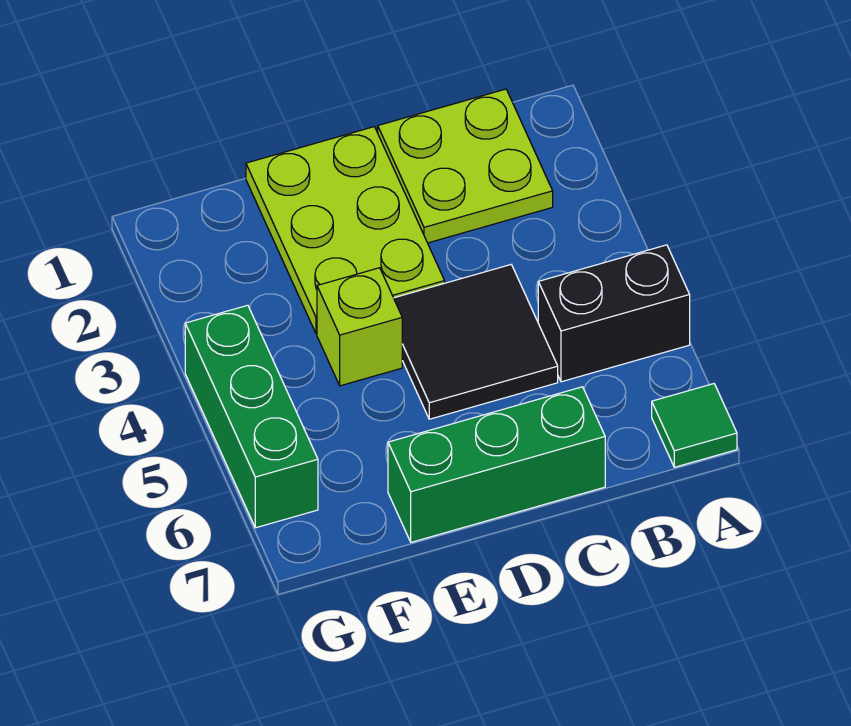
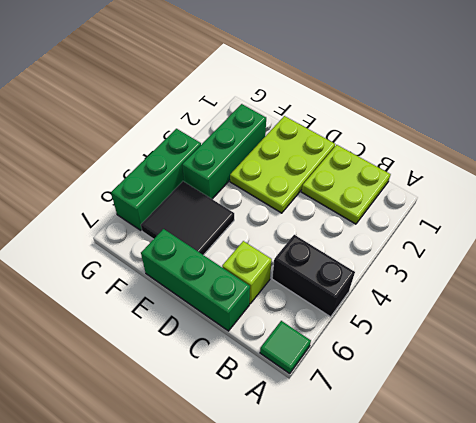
black 2x2 tile [394,265,558,419] -> black 2x2 tile moved to [141,181,234,255]
lime 1x1 brick [317,268,402,386] -> lime 1x1 brick moved to [222,241,272,304]
none -> green 1x3 brick [182,104,266,199]

